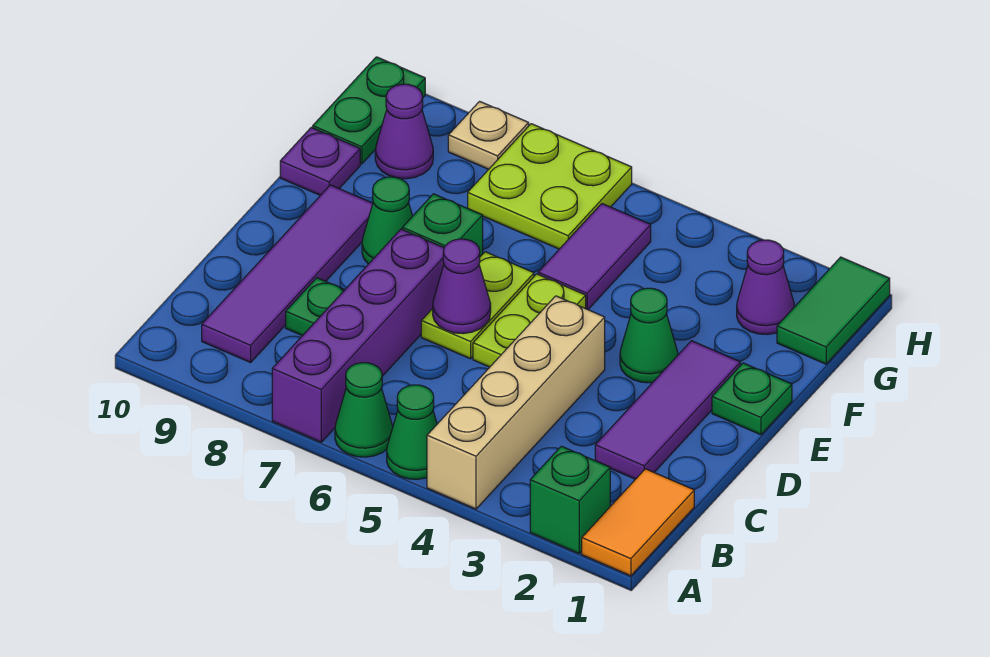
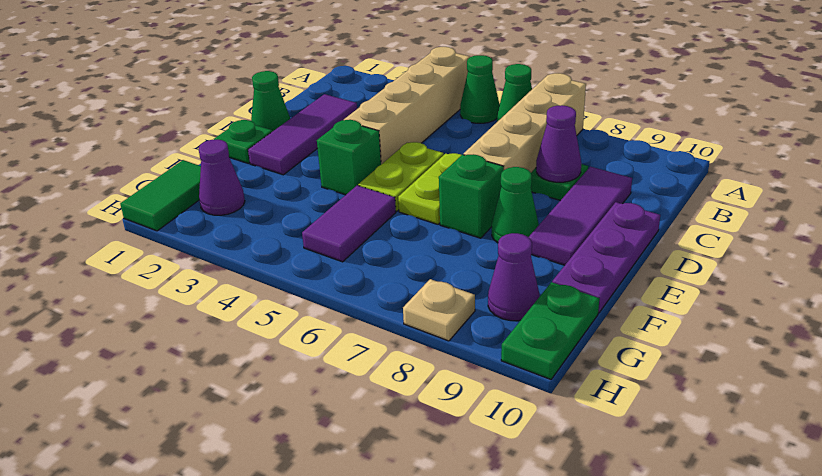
orange 1x2 tile [582,469,694,576] -> none
green 1x1 brick [530,446,610,553] -> green 1x1 brick moved to [317,120,381,195]
purple 1x4 brick [272,229,444,442] -> tan 1x4 brick [464,73,586,172]
purple 1x4 tile [202,185,373,362] -> purple 1x3 tile [528,167,632,265]
purple 1x1 cone [433,239,491,334] -> purple 1x1 cone moved to [536,105,581,182]
green 1x1 cone [620,288,678,383] -> green 1x1 cone moved to [251,71,290,131]
purple 1x1 plate [280,127,360,195] -> purple 1x3 plate [552,202,660,313]
lime 2x2 plate [468,124,632,249] -> none

